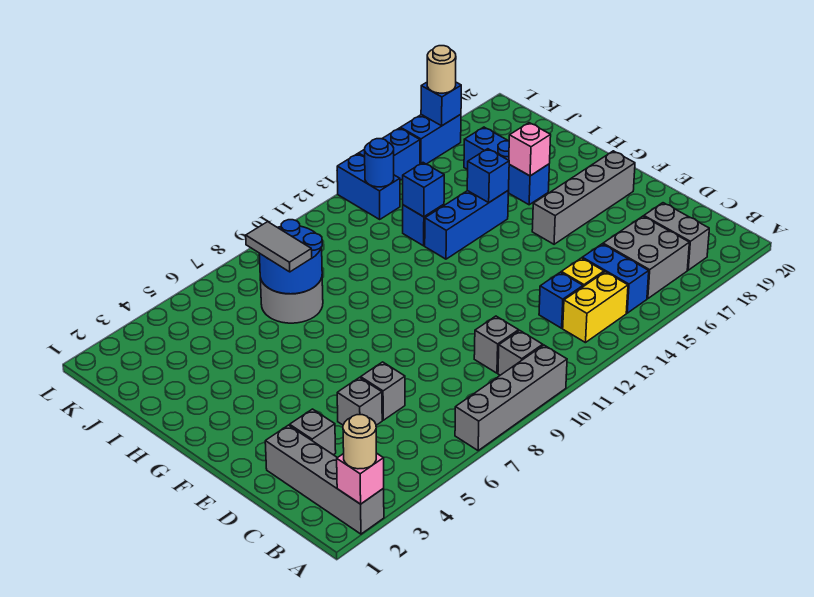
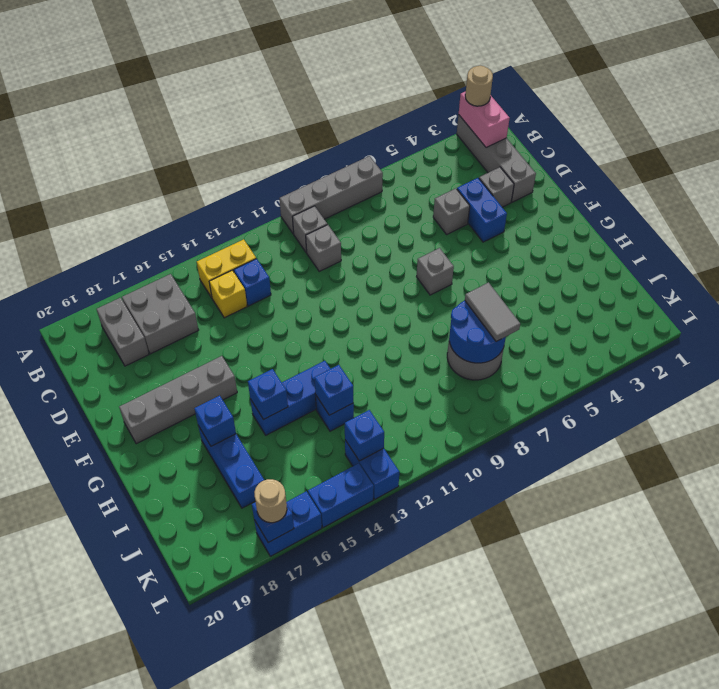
pink 1x1 brick [337,453,384,504] -> pink 1x2 brick [459,91,509,148]
blue 1x2 brick [582,244,649,313] -> blue 1x2 brick moved to [457,178,507,242]
grey 1x1 brick [361,362,405,420] -> grey 1x1 brick moved to [417,248,454,295]
pink 1x1 brick [509,123,551,176] -> blue 1x1 brick [194,396,236,446]
blue 1x1 round brick [365,139,394,187] -> blue 1x1 brick [345,410,384,461]

